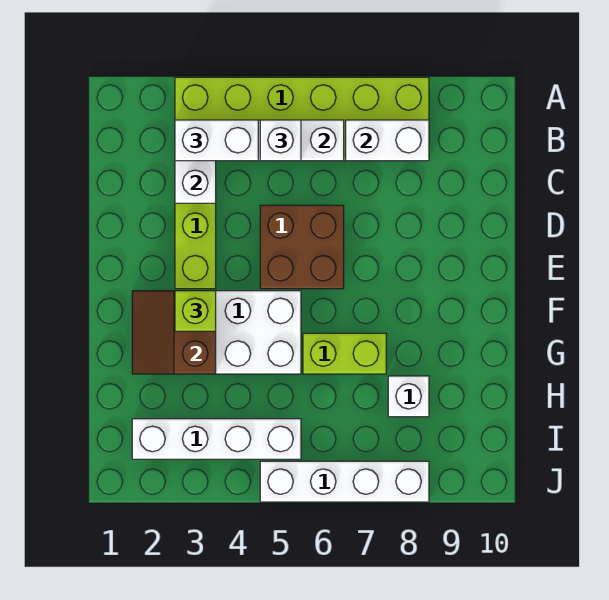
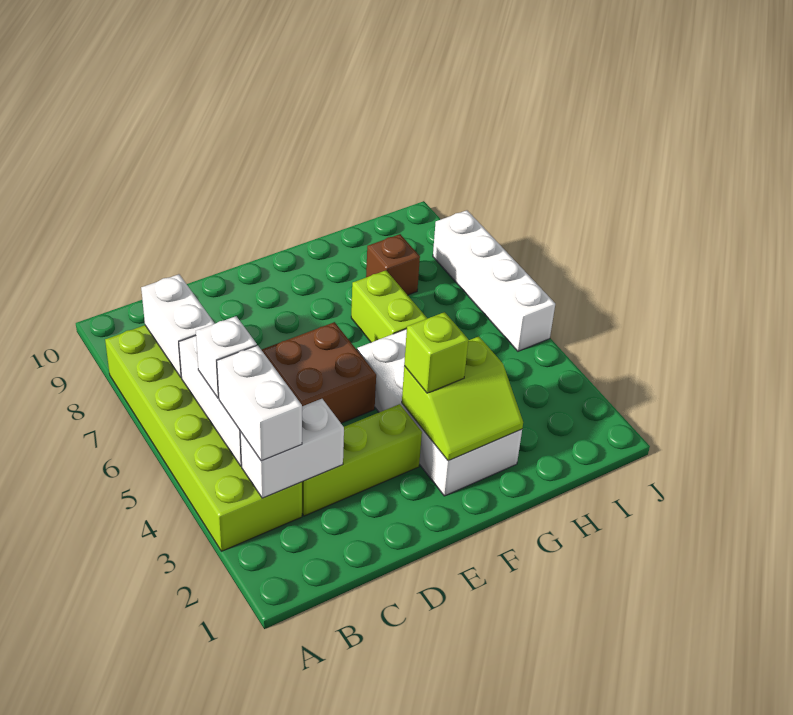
brown 2x2 slope [132,291,216,374] -> lime 2x2 slope [402,336,523,461]
white 1x1 brick [388,376,429,417] -> brown 1x1 brick [366,234,420,295]
white 1x4 brick [132,419,301,459] -> none

